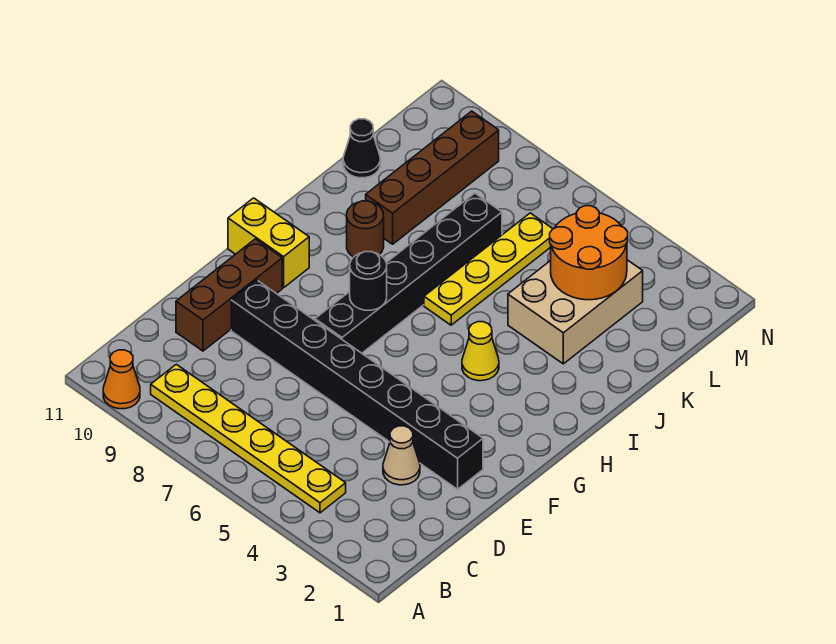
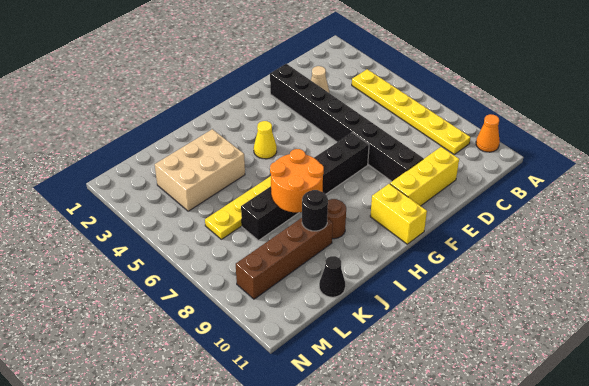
brown 1x3 brick [176,239,282,351] -> yellow 1x3 brick [390,147,459,206]
black 1x1 round brick [350,252,387,310] -> black 1x1 round brick moved to [302,190,328,231]
orange 2x2 round brick [550,206,628,300] -> orange 2x2 round brick moved to [270,149,324,212]

